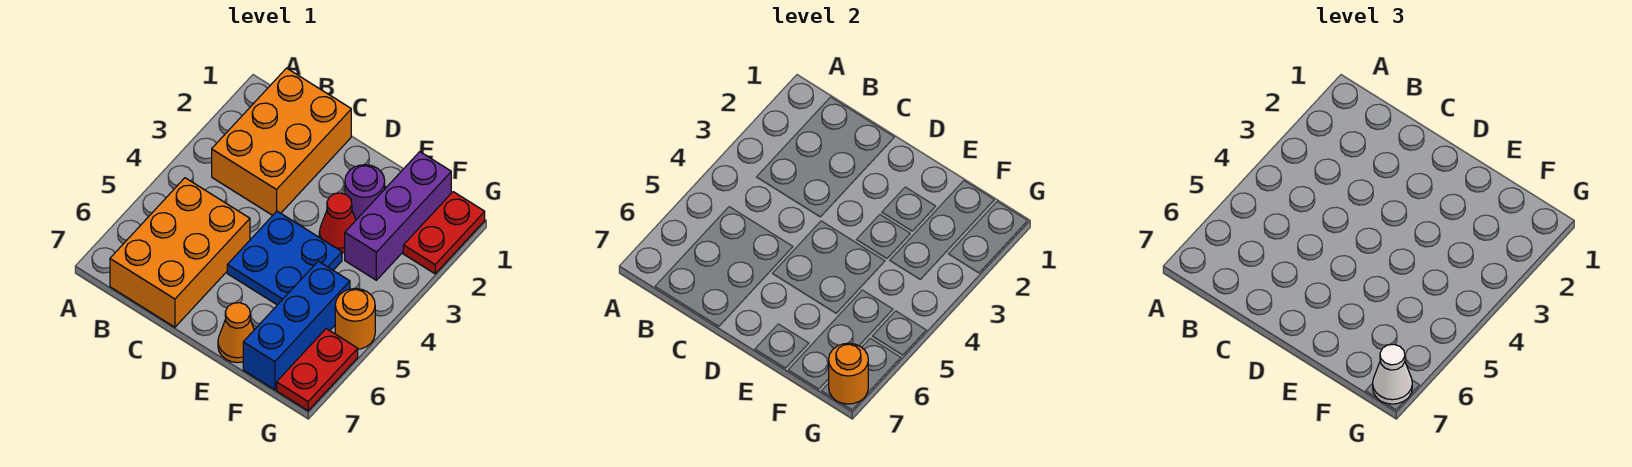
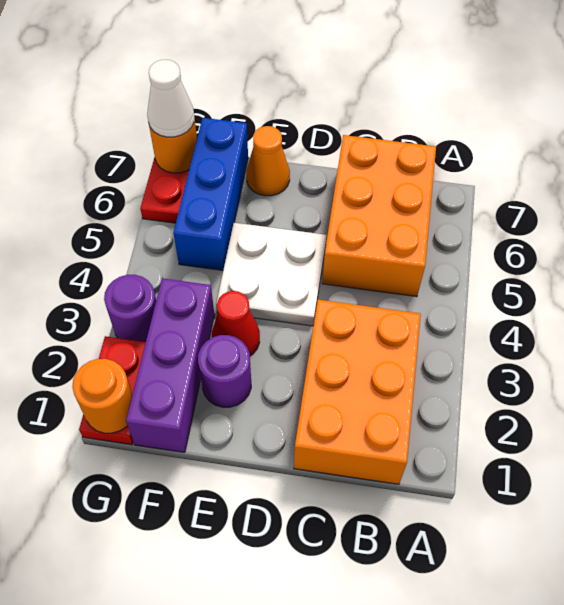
blue 2x2 plate [227,211,342,305] -> white 2x2 plate [216,223,327,326]
none -> purple 1x1 round brick [104,275,156,342]
orange 1x1 round brick [335,289,375,349] -> orange 1x1 round brick moved to [72,359,133,433]

